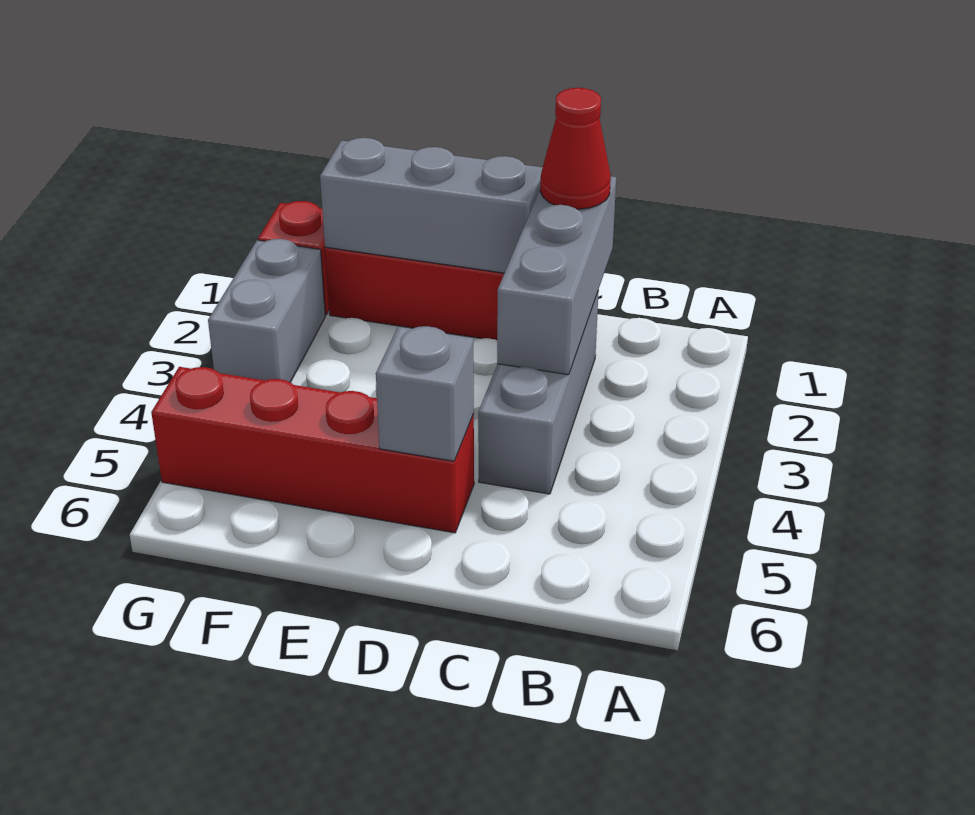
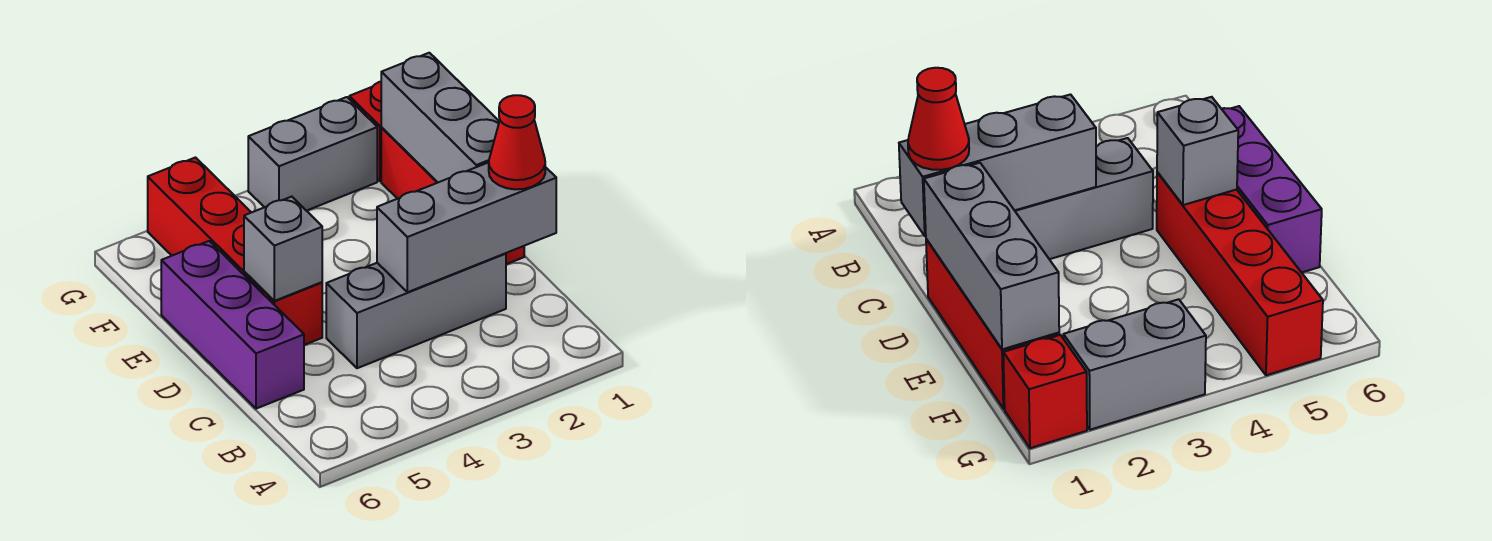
none -> purple 1x3 brick [161,241,304,409]

